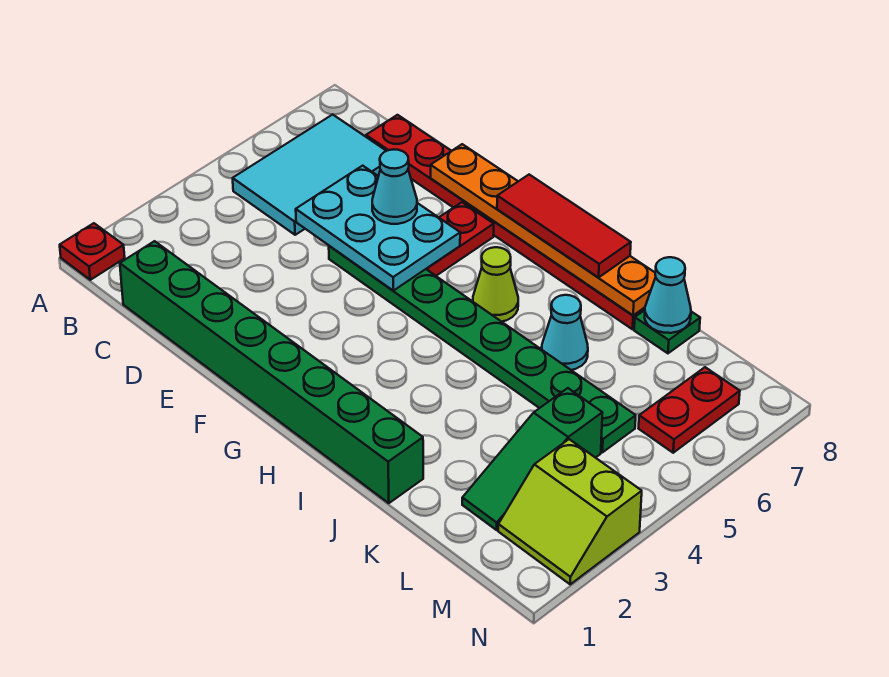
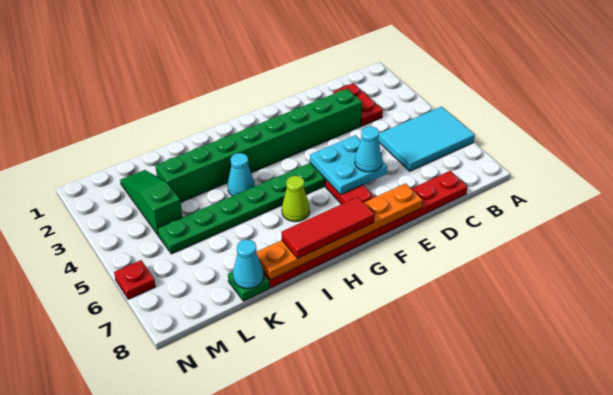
red 1x1 plate [60,223,125,280] -> red 1x1 plate moved to [114,260,156,299]
cyan 2x3 tile [233,114,386,235] -> cyan 2x3 tile turned to [378,107,475,171]
green 1x8 brick [120,241,423,503] -> green 1x8 brick moved to [155,89,362,202]
cyan 2x3 plate [296,166,460,291] -> cyan 2x2 plate [310,135,387,195]
cyan 1x1 cone [542,295,588,370] -> cyan 1x1 cone moved to [228,153,255,196]
lime 2x2 slope [498,439,642,584] -> none
red 1x2 plate [639,367,740,453] -> red 1x2 plate moved to [333,83,383,126]

